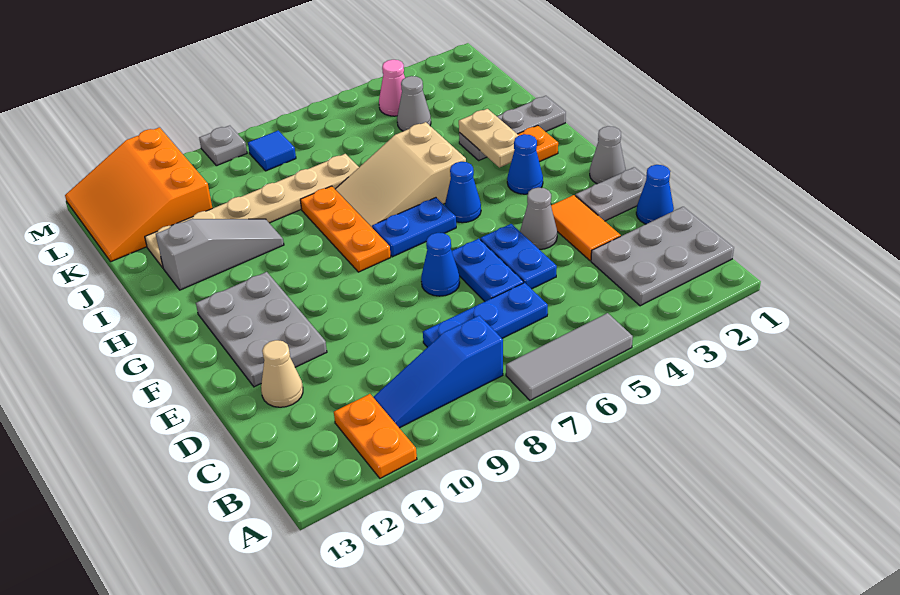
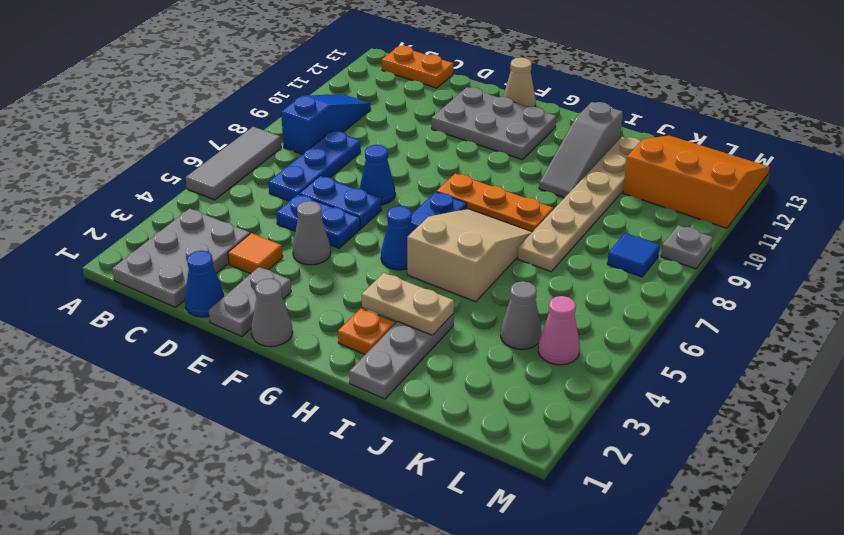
orange 1x2 plate [334,394,417,478] -> orange 1x2 plate moved to [382,46,453,88]
orange 1x2 tile [551,195,621,261] -> orange 1x1 tile [228,233,283,274]
tan 1x1 cone [261,340,303,407] -> tan 1x1 cone moved to [503,58,536,107]
blue 1x1 cone [507,134,543,194] -> none

